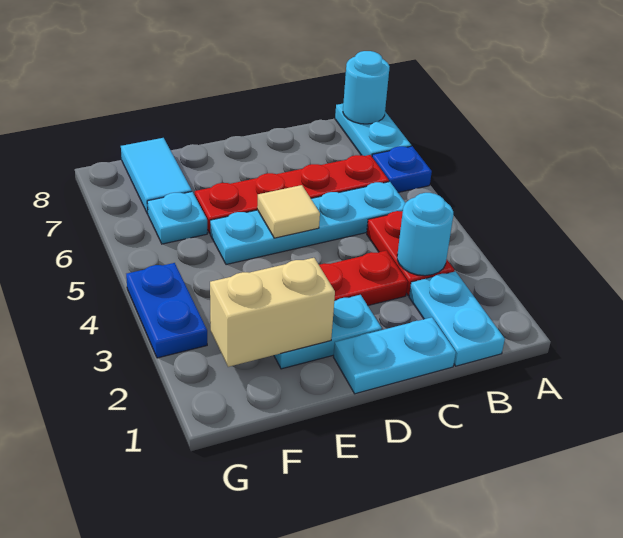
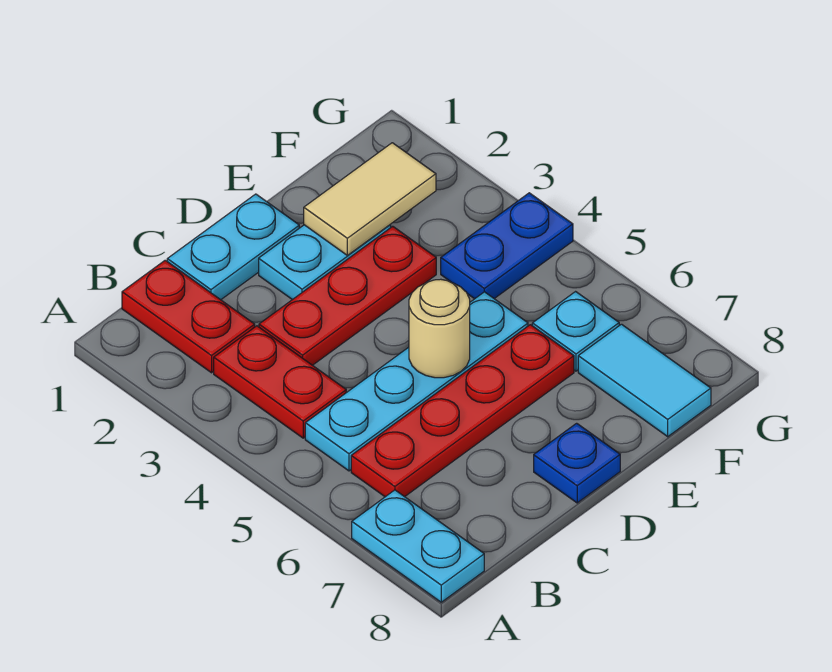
blue 1x1 plate [372,146,432,192] -> blue 1x1 plate moved to [534,423,620,503]
cyan 1x1 round brick [343,51,390,124] -> none
cyan 1x2 plate [409,271,505,366] -> red 1x2 plate [122,260,255,373]
cyan 1x1 round brick [397,193,453,276] -> none
tan 1x1 tile [257,185,320,238] -> tan 1x1 round brick [409,279,470,378]
tan 1x2 brick [210,258,335,367] -> tan 1x2 tile [304,143,436,255]
blue 1x2 plate [126,263,207,358] -> blue 1x2 plate turned to [441,193,573,299]

